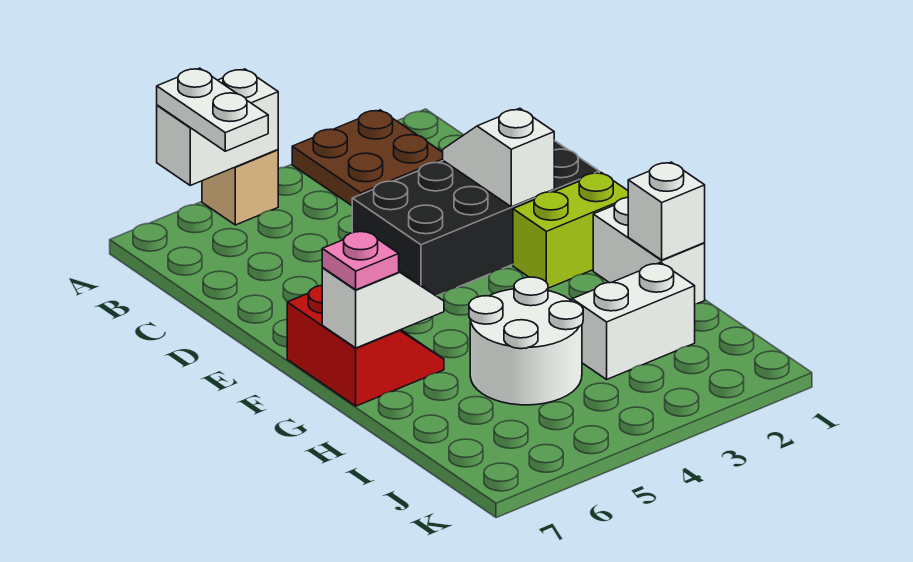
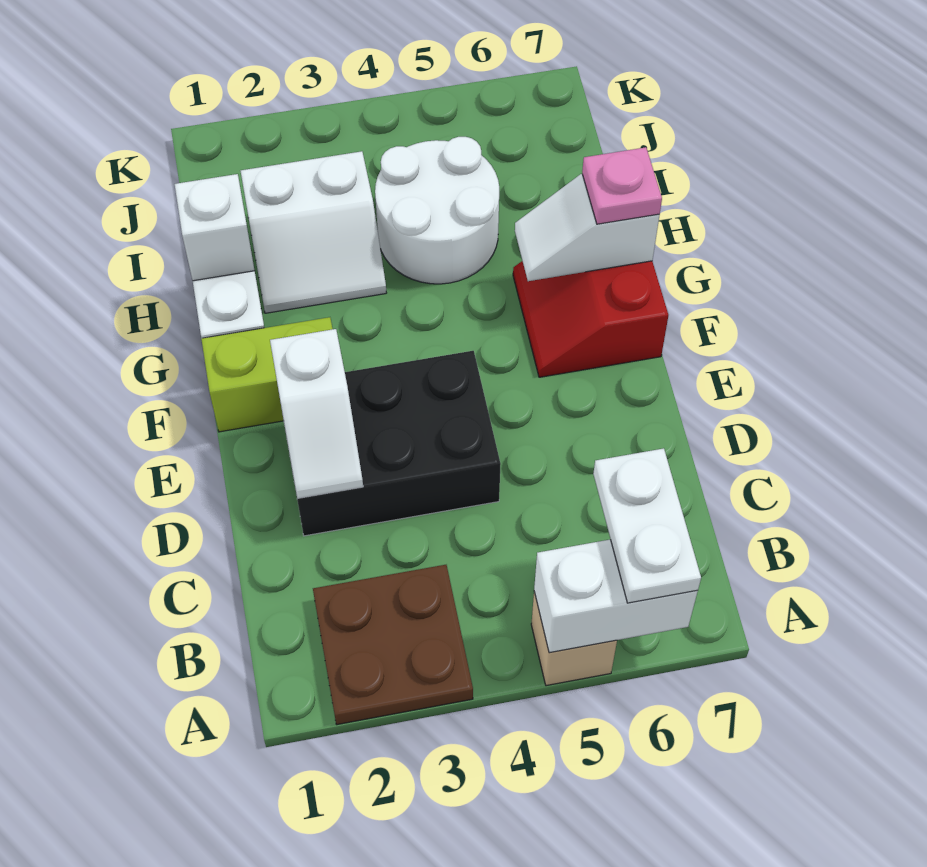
black 2x4 brick [352,140,599,296] -> black 2x3 brick [283,351,501,536]

